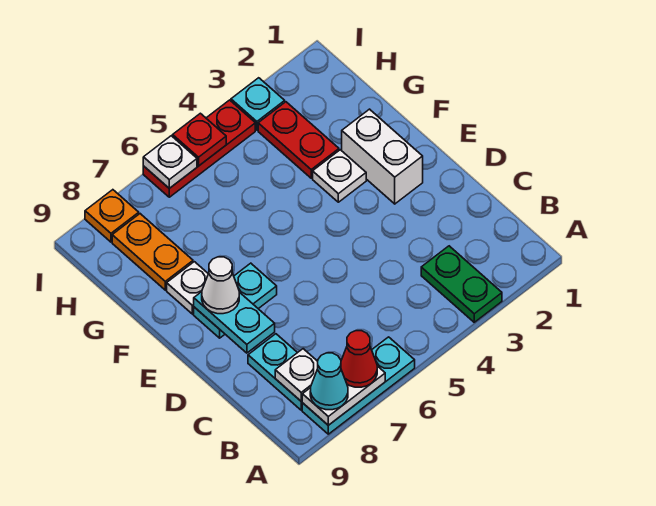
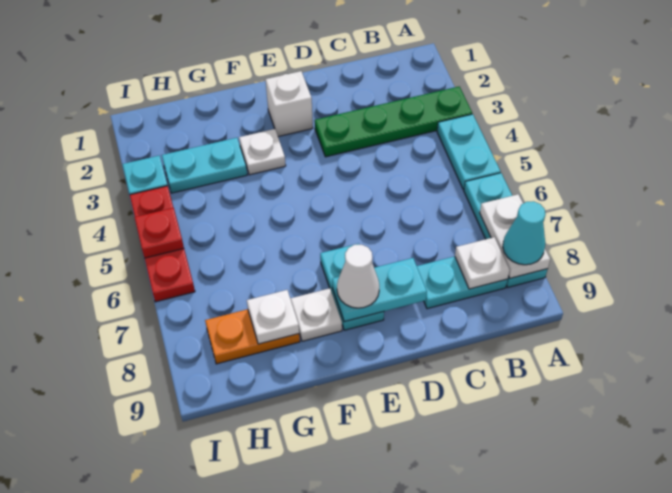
green 1x2 plate [421,246,502,322] -> green 1x4 plate [315,87,472,157]
none -> cyan 1x2 plate [437,114,501,190]
red 1x1 cone [341,331,377,387] -> none
white 1x2 brick [342,109,423,204] -> white 1x1 brick [265,71,313,137]
red 1x2 plate [258,102,339,178] -> cyan 1x2 plate [162,138,247,193]
white 1x1 plate [143,136,197,188] -> white 1x1 plate moved to [247,290,299,344]
orange 1x1 plate [85,190,139,242] -> none

